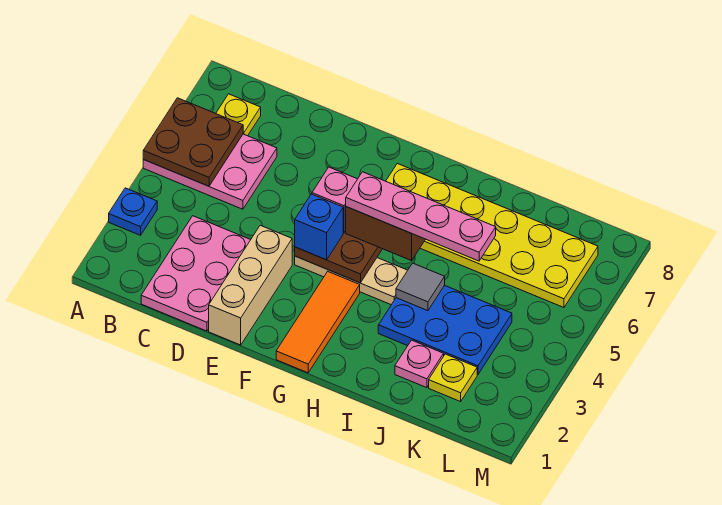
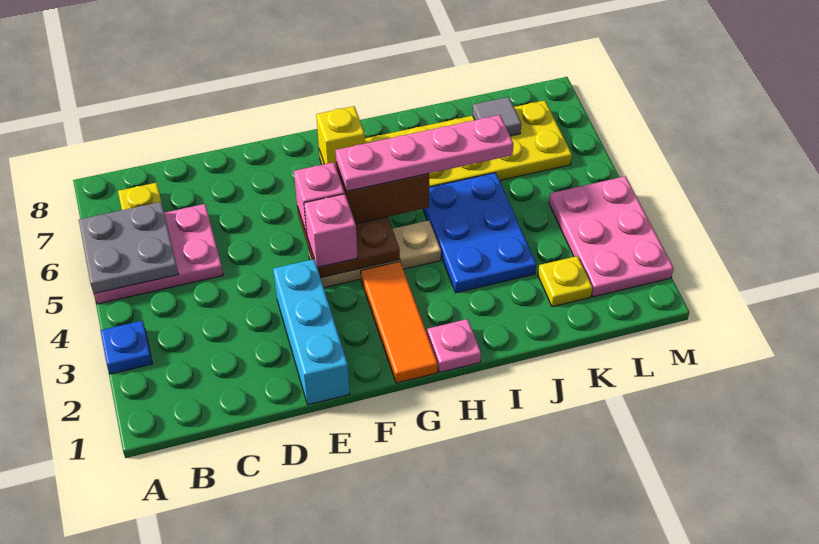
brown 2x2 plate [143,98,243,186] -> grey 2x2 plate [79,202,178,294]
pink 2x3 plate [141,216,250,331] -> pink 2x3 plate moved to [549,176,674,297]
tan 1x3 brick [209,225,292,345] -> cyan 1x3 brick [273,259,350,405]
blue 1x1 brick [295,194,343,260] -> pink 1x1 brick [304,194,358,268]
none -> yellow 1x1 brick [316,106,365,169]
blue 2x3 plate [378,285,512,375] -> blue 2x3 plate turned to [423,173,536,293]
grey 1x1 tile [396,263,445,311] -> grey 1x1 tile moved to [473,97,521,136]
pink 1x1 plate [395,340,444,388] -> pink 1x1 plate moved to [427,319,481,372]

